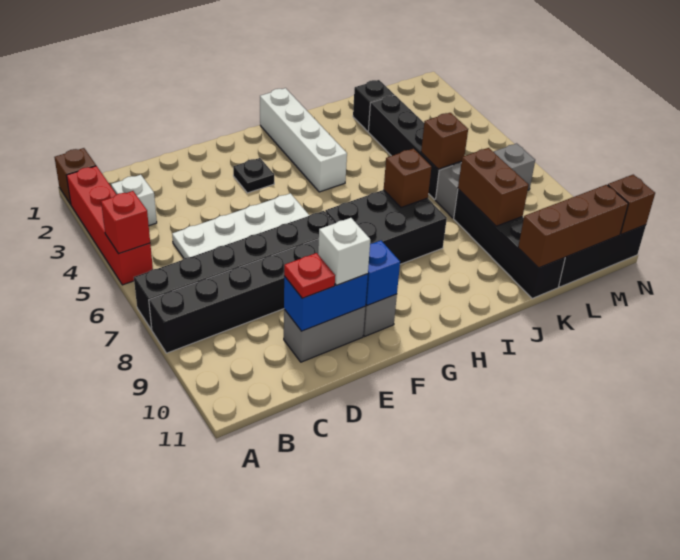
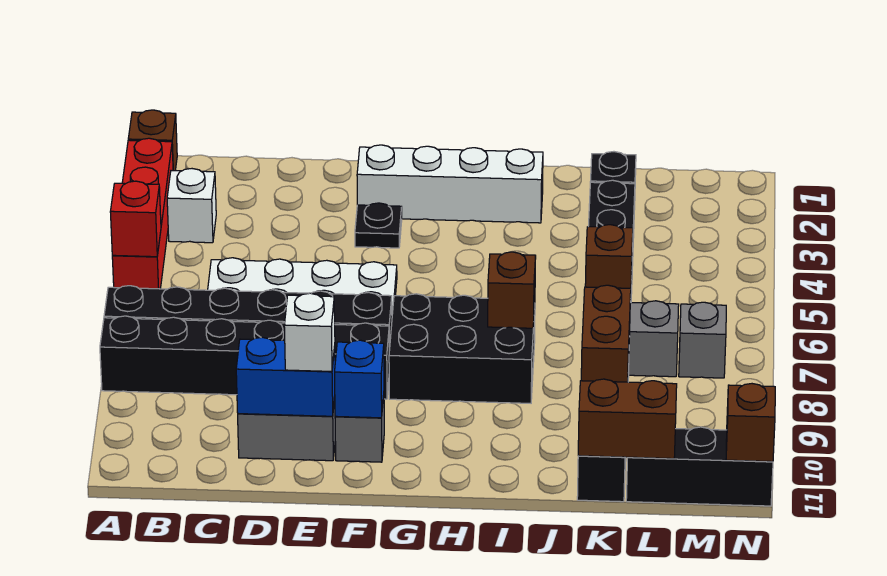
red 1x1 plate [284,253,335,298] -> none
white 1x4 brick [260,88,347,192] -> white 1x4 brick turned to [357,145,543,223]
brown 1x3 brick [518,185,628,268] -> brown 1x2 brick [578,379,677,459]

